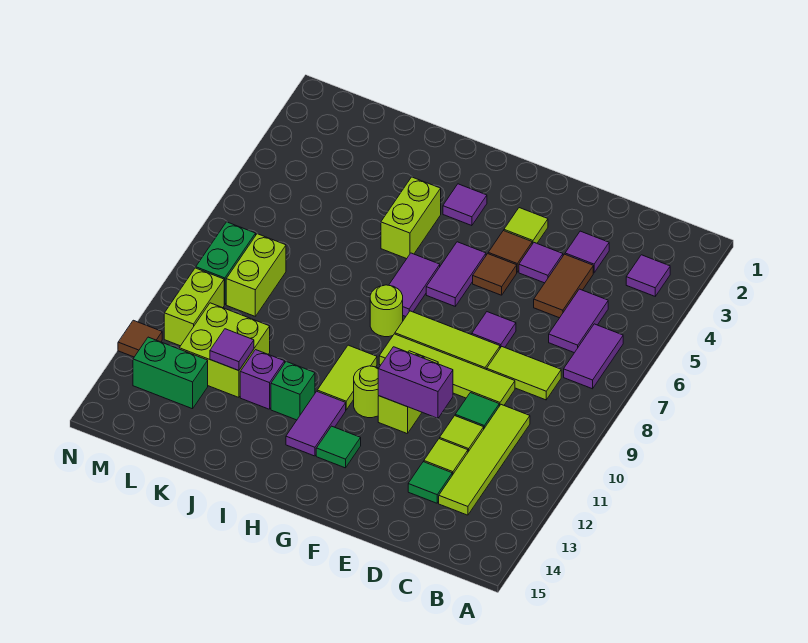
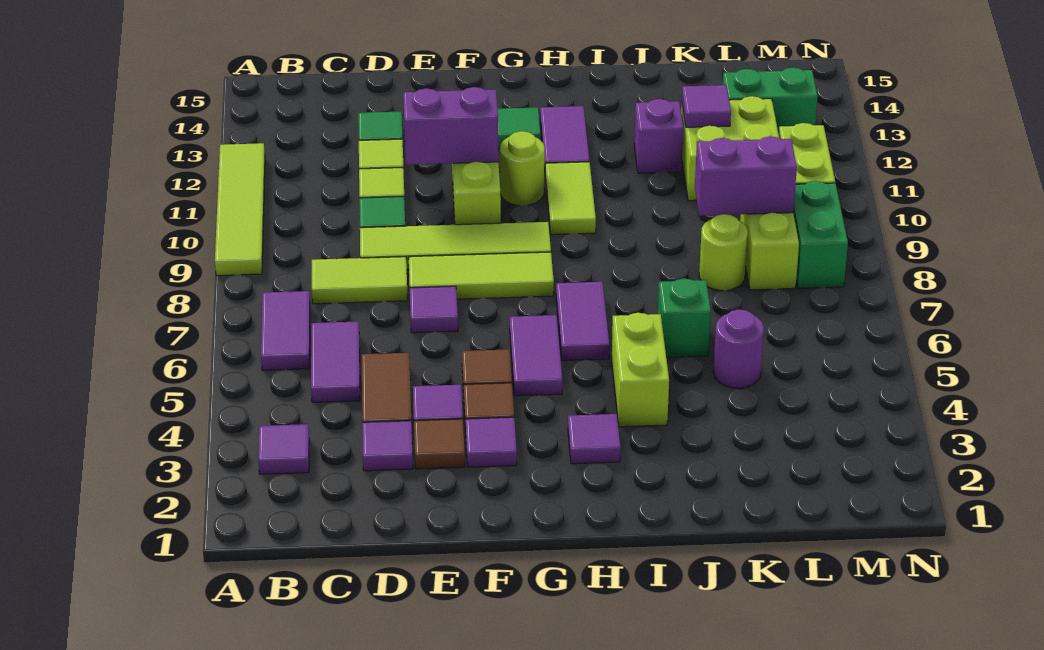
lime 1x4 tile [439,405,530,515] -> lime 1x4 tile moved to [215,143,265,276]
lime 1x1 tile [504,208,548,244] -> purple 1x1 tile [465,417,517,467]
lime 1x1 round brick [370,285,403,337] -> lime 1x1 round brick moved to [699,214,748,291]
green 1x1 brick [271,362,315,420] -> green 1x1 brick moved to [658,278,711,357]
none -> purple 1x1 round brick [713,309,764,388]
none -> purple 1x2 brick [695,136,797,216]
brown 1x1 tile [118,320,162,357] -> brown 1x1 tile moved to [414,419,465,469]

